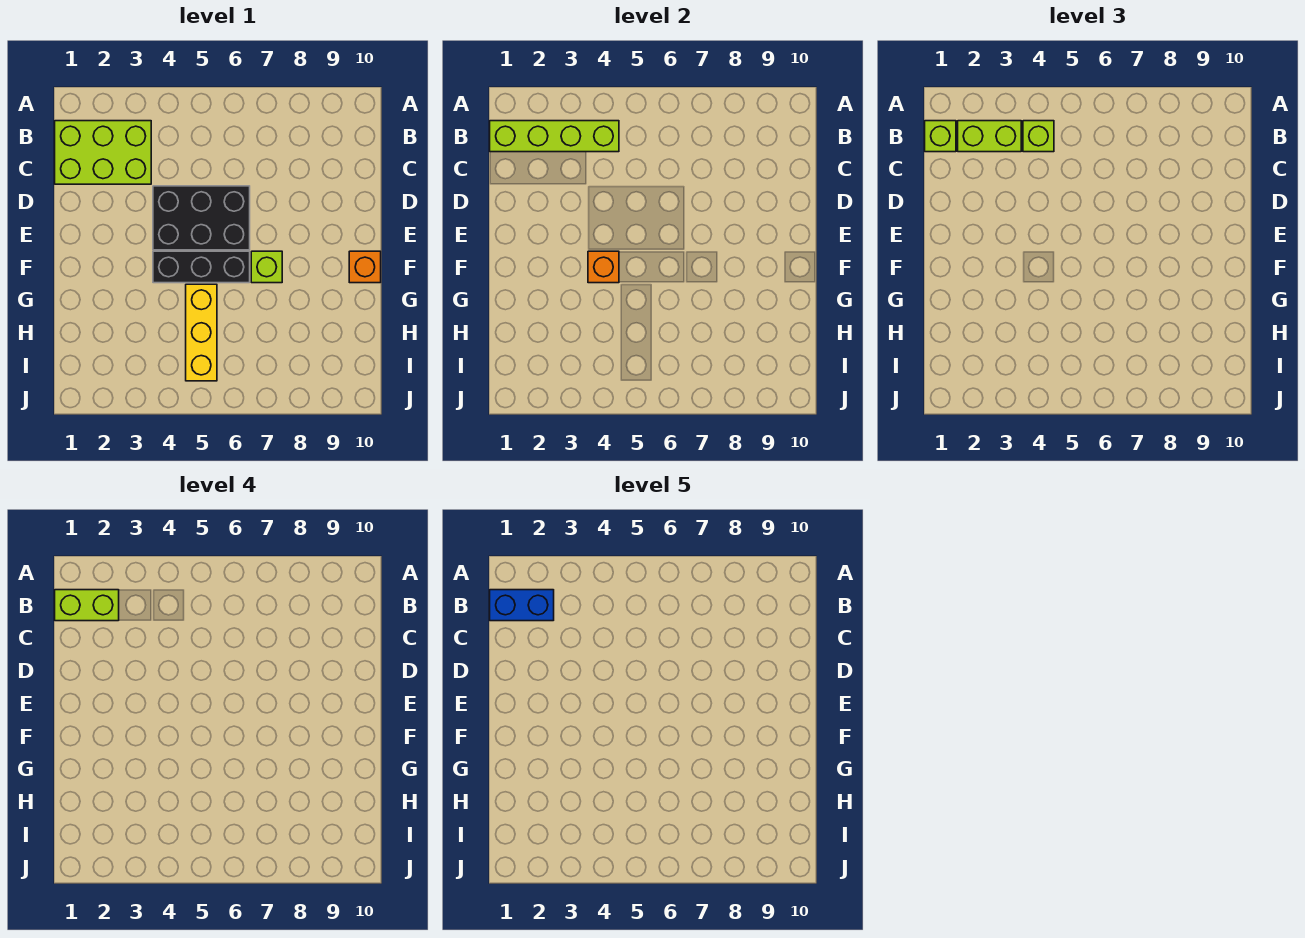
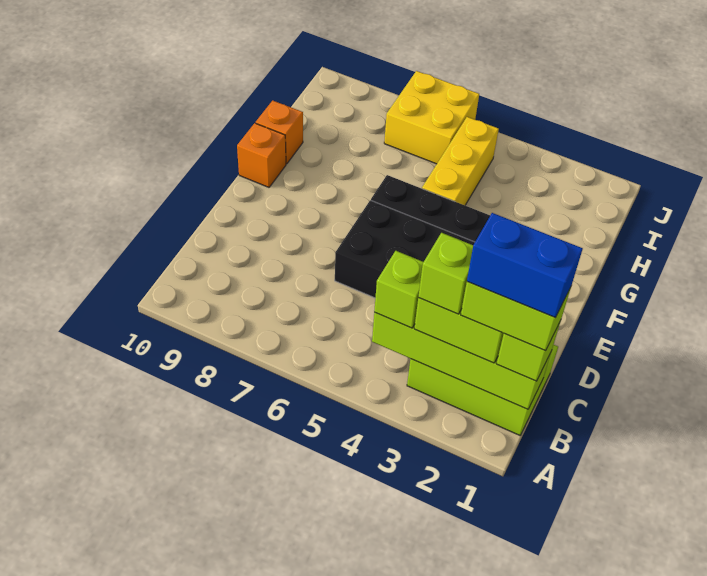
orange 1x1 brick [588,251,619,283] -> orange 1x1 brick moved to [256,101,303,164]
lime 1x1 brick [251,251,282,283] -> lime 1x1 brick moved to [418,233,473,314]
none -> yellow 2x2 brick [384,71,479,164]

